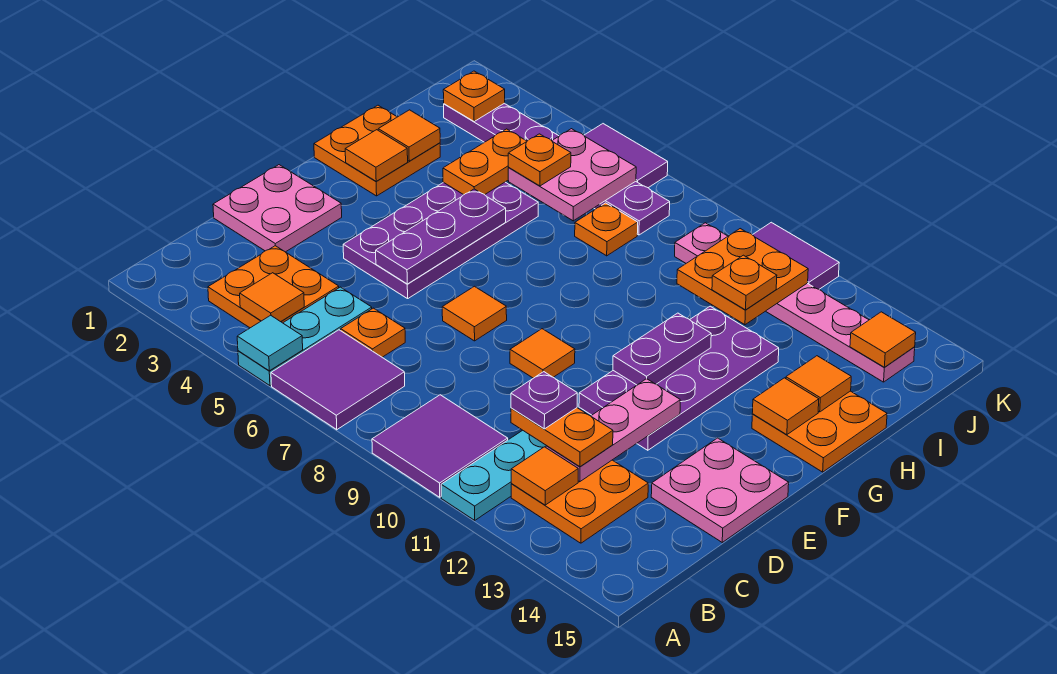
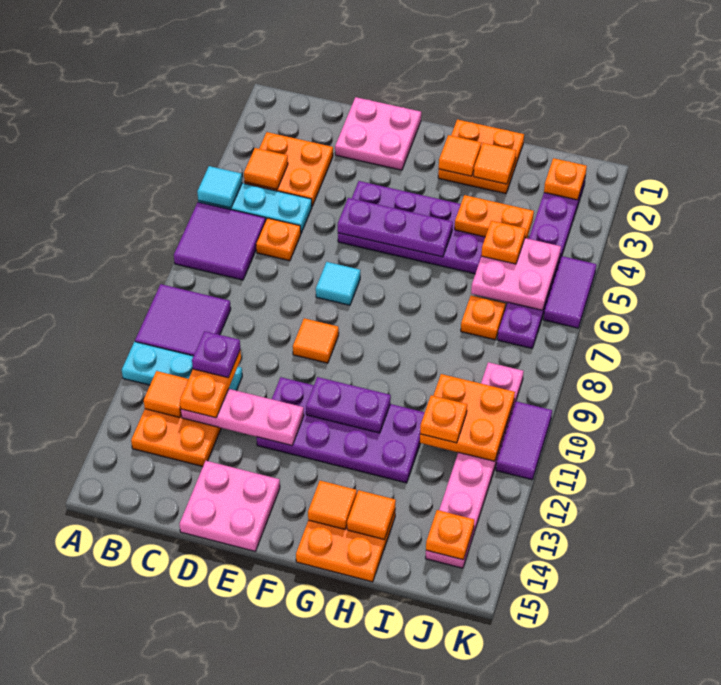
orange 1x1 tile [442,286,507,341] -> cyan 1x1 tile [316,262,360,305]
orange 1x1 tile [850,312,916,367] -> orange 1x1 plate [426,510,474,560]

